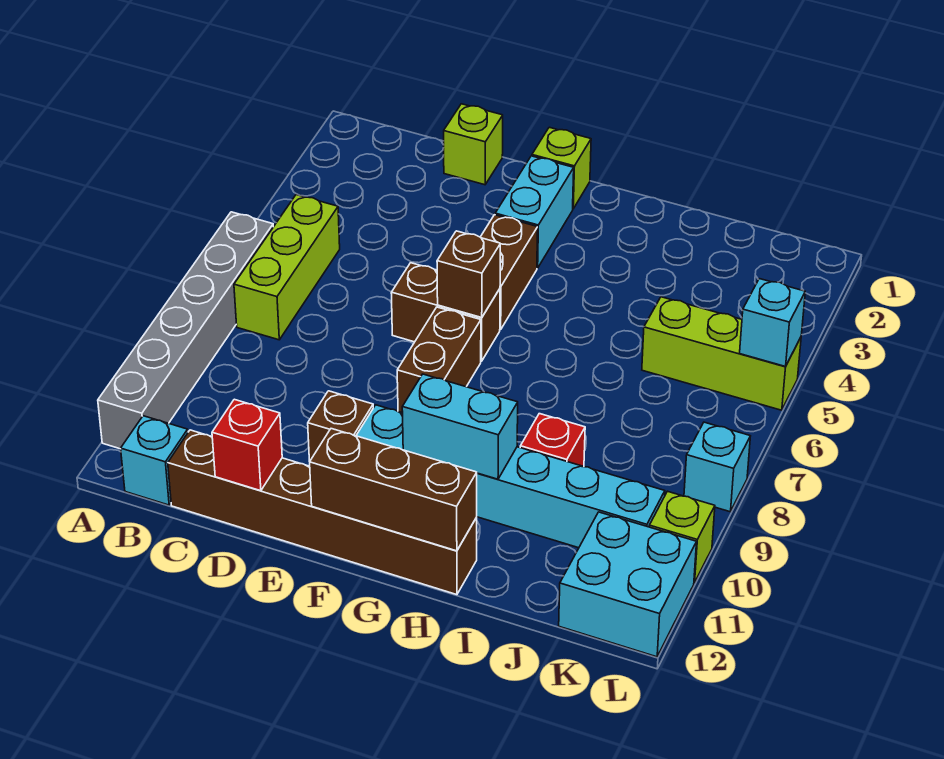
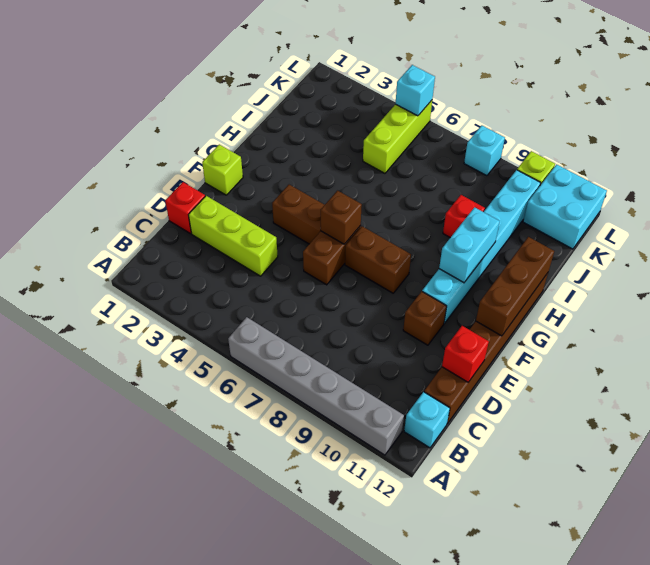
lime 1x3 brick [234,195,340,340] -> lime 1x3 brick moved to [189,196,278,276]
lime 1x1 brick [444,104,503,185] -> red 1x1 brick [165,182,205,234]
cyan 1x2 brick [495,156,574,268] -> none

